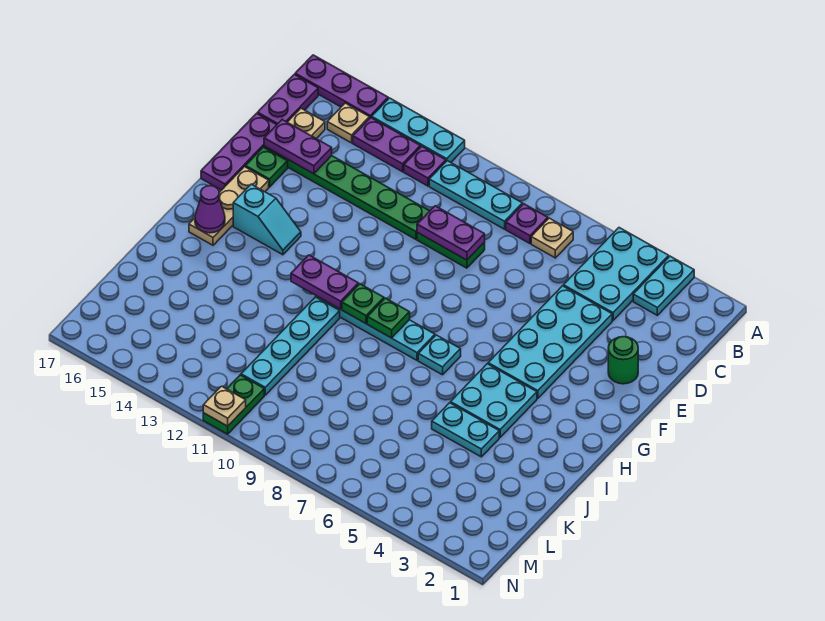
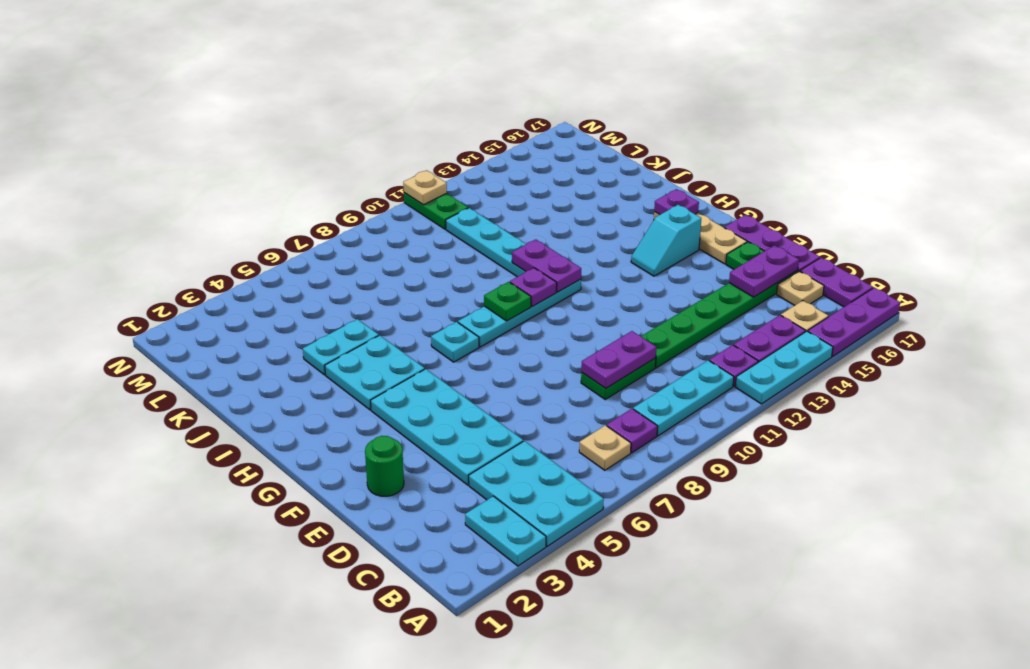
green 1x1 plate [342,284,384,324] -> purple 1x1 plate [510,268,557,306]
purple 1x2 plate [291,255,359,309] -> purple 1x2 plate turned to [512,239,581,292]
purple 1x1 cone [195,186,225,233] -> purple 1x1 plate [654,189,699,215]

